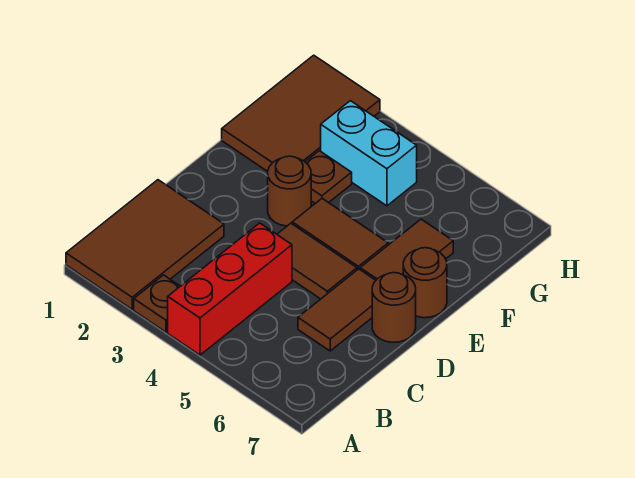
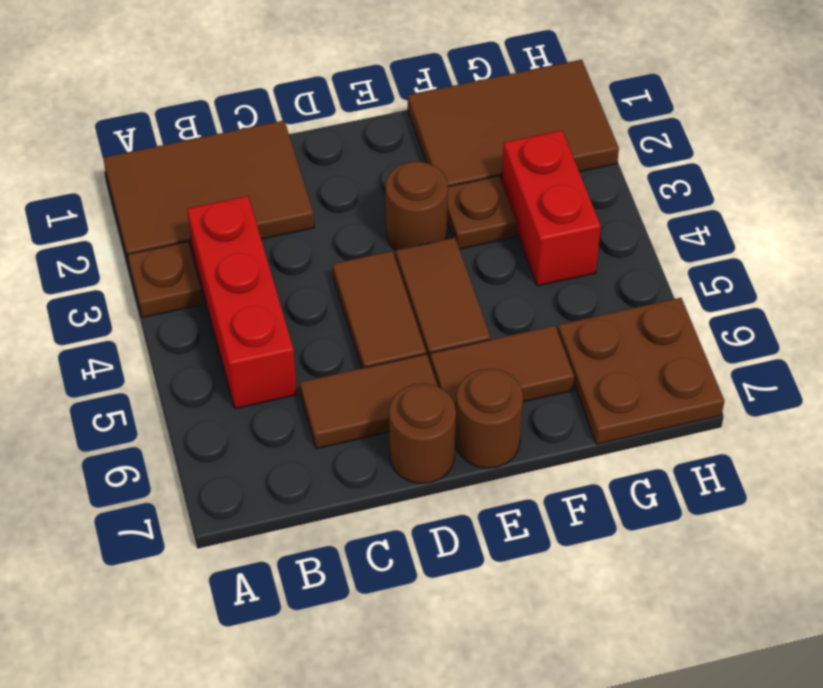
red 1x3 brick [168,223,292,355] -> red 1x3 brick turned to [187,196,297,409]
cyan 1x2 brick [321,101,417,206] -> red 1x2 brick [502,130,601,286]
none -> brown 2x2 plate [558,298,724,444]

